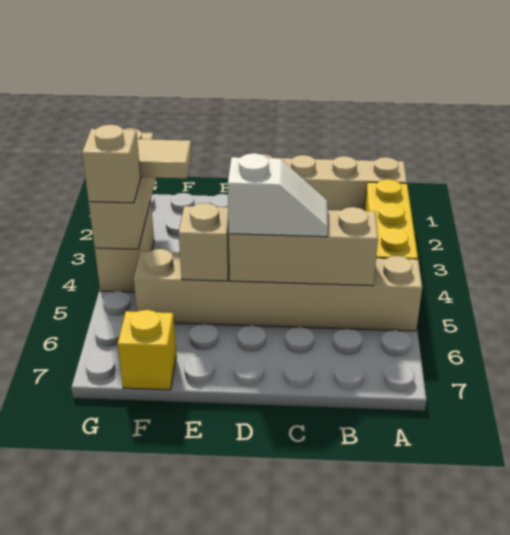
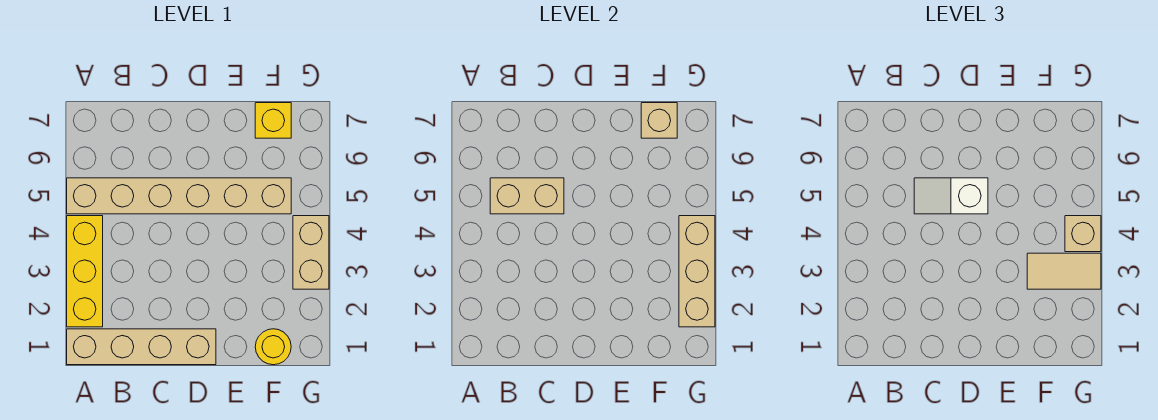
tan 1x3 brick [229,207,378,286] -> tan 1x2 brick [490,178,564,214]
tan 1x1 brick [179,203,229,281] -> tan 1x1 brick moved to [641,103,677,138]
none -> yellow 1x1 round brick [255,329,291,365]

